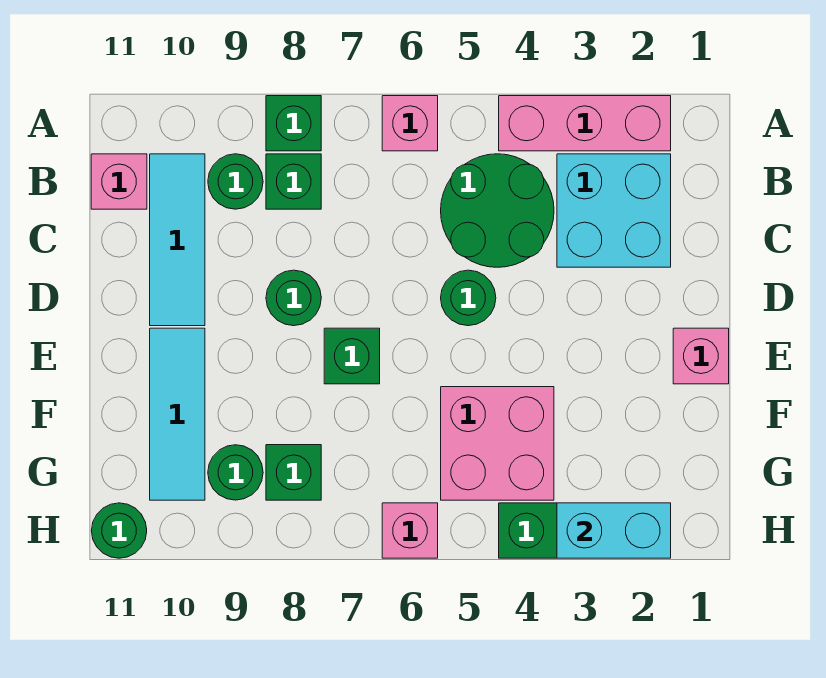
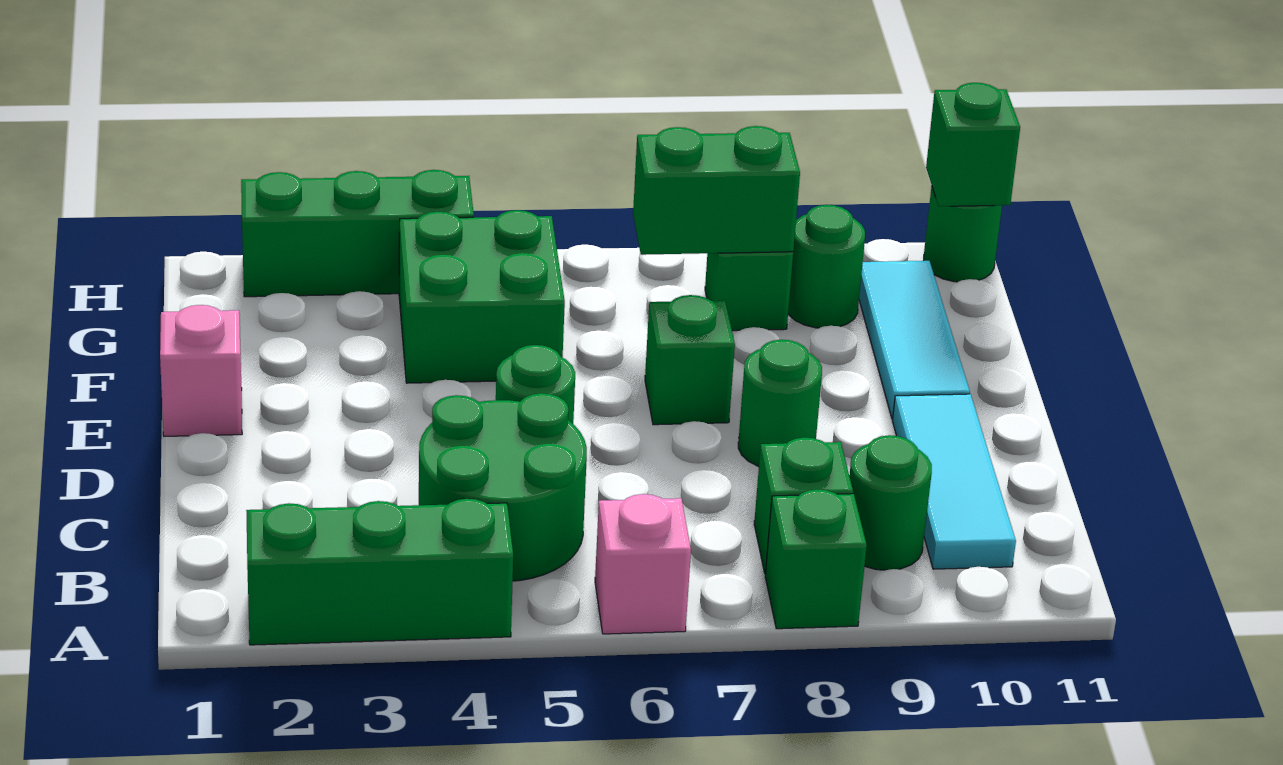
pink 1x3 brick [499,96,671,151] -> green 1x3 brick [246,499,513,645]
cyan 2x2 brick [557,154,671,267] -> none
pink 1x1 brick [91,154,147,209] -> none
pink 2x2 brick [441,387,554,500] -> green 2x2 brick [399,210,565,383]
none -> green 1x2 brick [633,126,800,255]
cyan 1x2 brick [557,503,671,558] -> none
pink 1x1 brick [382,503,438,558] -> none
none -> green 1x1 brick [926,83,1020,206]

